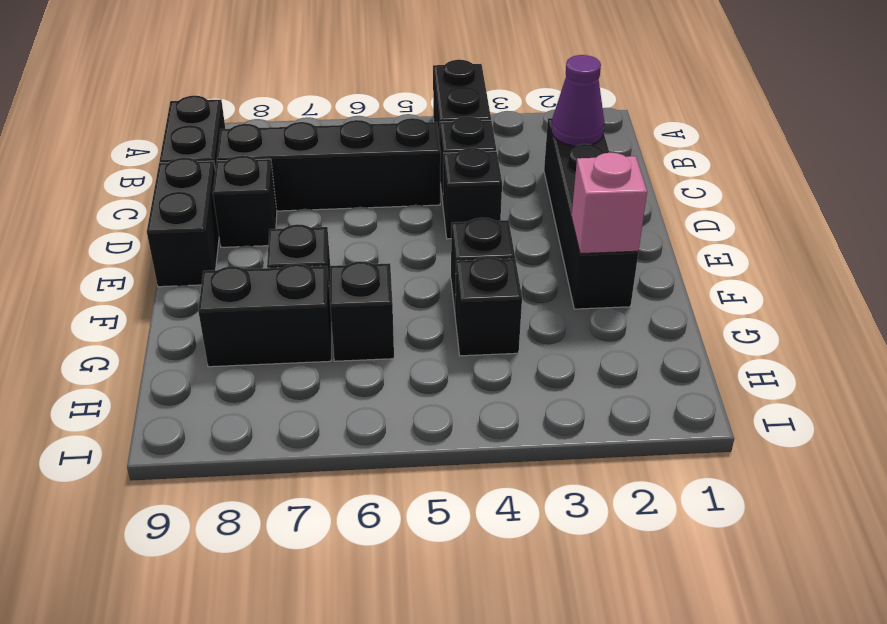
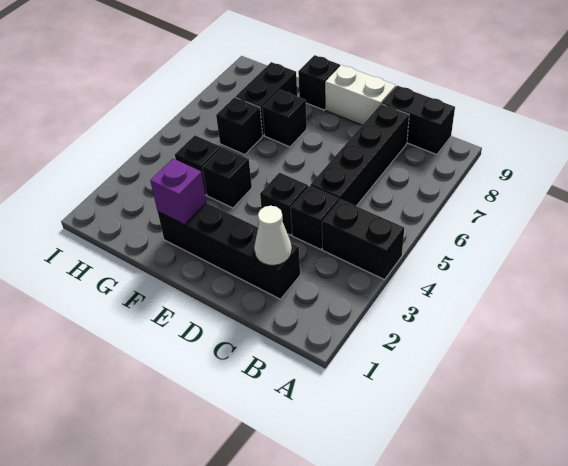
purple 1x1 cone [551,55,604,146] -> white 1x1 cone [254,206,292,265]
black 1x1 brick [213,156,277,247] -> black 1x1 brick moved to [298,55,340,110]
black 1x2 brick [147,158,219,287] -> white 1x2 brick [325,65,396,125]
pink 1x1 brick [571,153,647,254] -> purple 1x1 brick [150,159,206,225]

